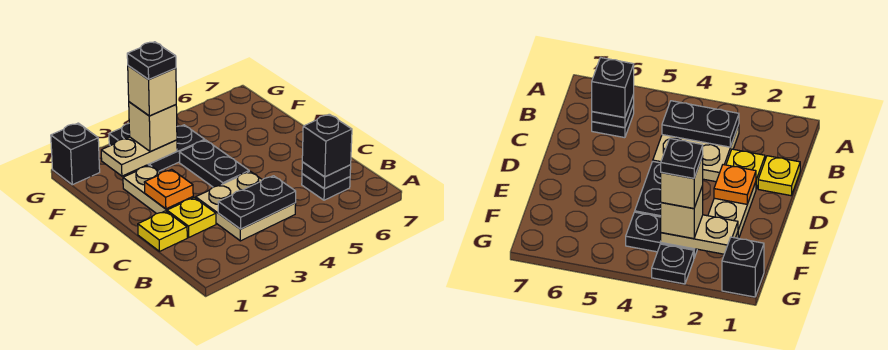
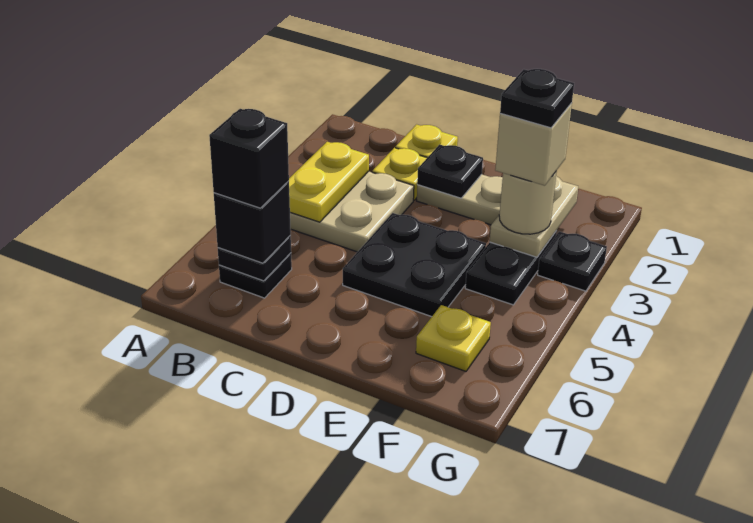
black 1x2 plate [218,176,296,229] -> yellow 1x2 plate [289,142,369,222]
orange 1x1 plate [144,169,193,209] -> black 1x1 plate [417,145,483,198]
black 1x2 plate [179,140,249,187] -> black 2x2 plate [343,213,486,317]
tan 1x1 brick [129,102,177,152] -> tan 1x1 round brick [499,171,557,234]
none -> yellow 1x1 plate [416,305,491,371]
black 1x1 brick [51,123,100,185] -> black 1x1 brick moved to [209,109,289,208]

